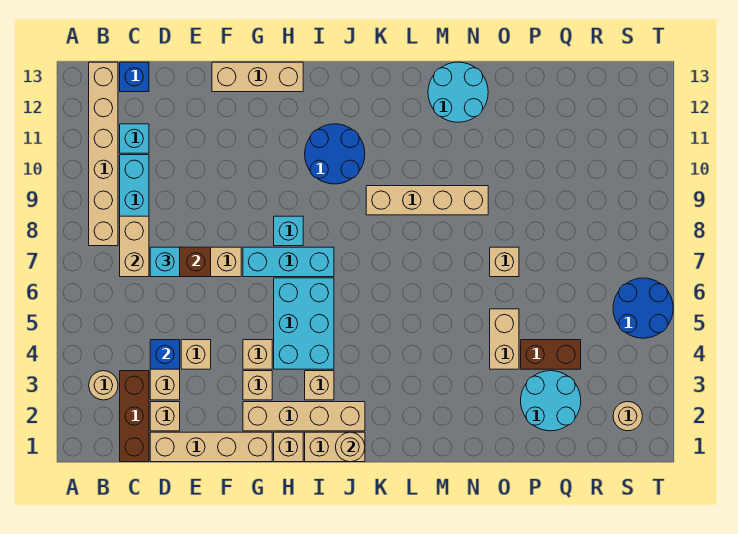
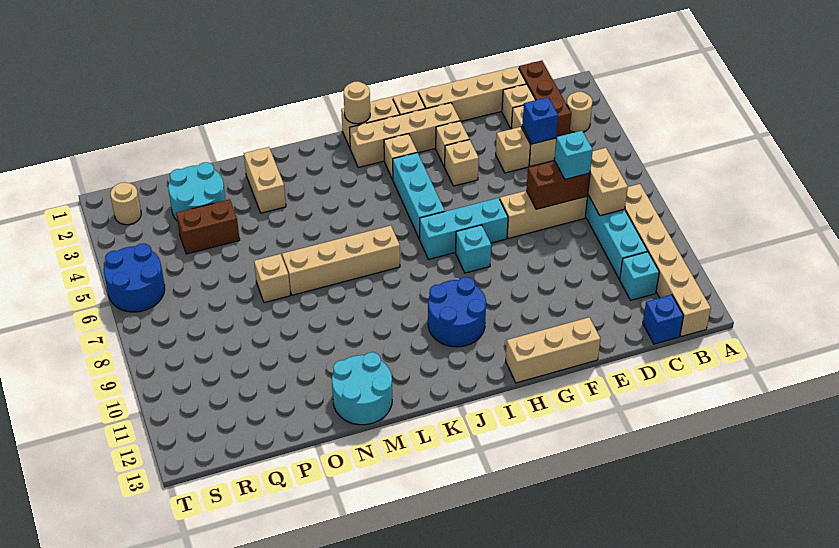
cyan 2x3 brick [274,278,334,369] -> cyan 1x3 brick [393,153,445,239]
tan 1x4 brick [366,186,488,215] -> tan 1x4 brick moved to [282,226,400,295]
tan 1x2 brick [490,309,519,369] -> tan 1x2 brick moved to [244,147,286,213]

